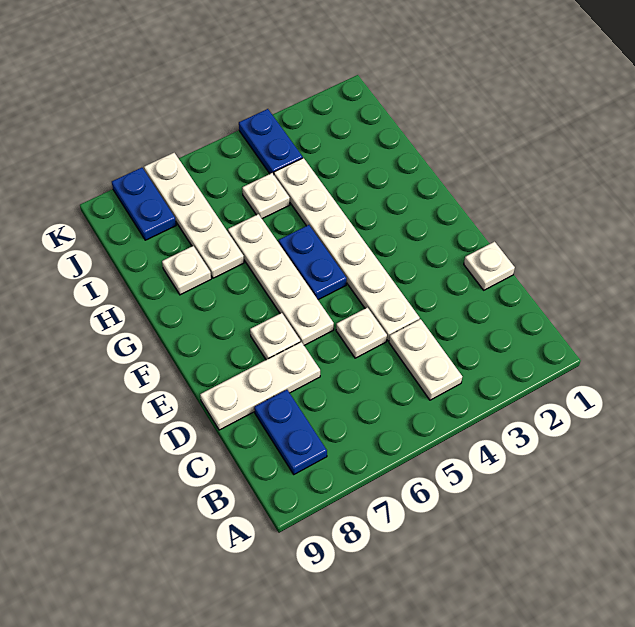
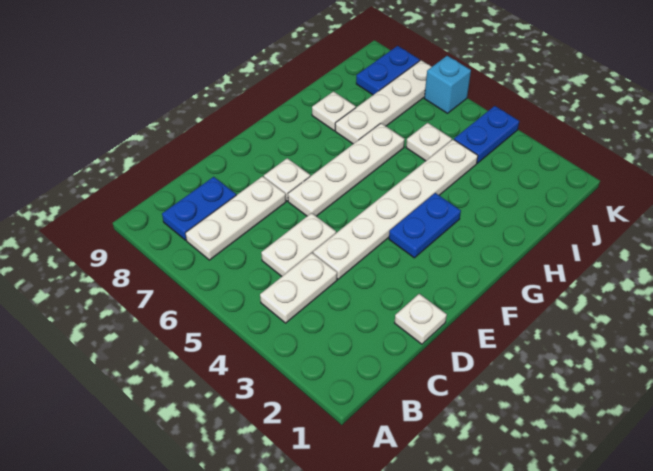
white 1x1 plate [336,307,387,358] -> white 1x2 plate [261,213,336,276]
white 1x3 plate [200,342,320,430] -> white 1x3 plate turned to [185,176,286,260]
blue 1x2 plate [279,225,347,300] -> blue 1x2 plate moved to [389,193,461,258]
none -> cyan 1x1 brick [424,56,471,113]

